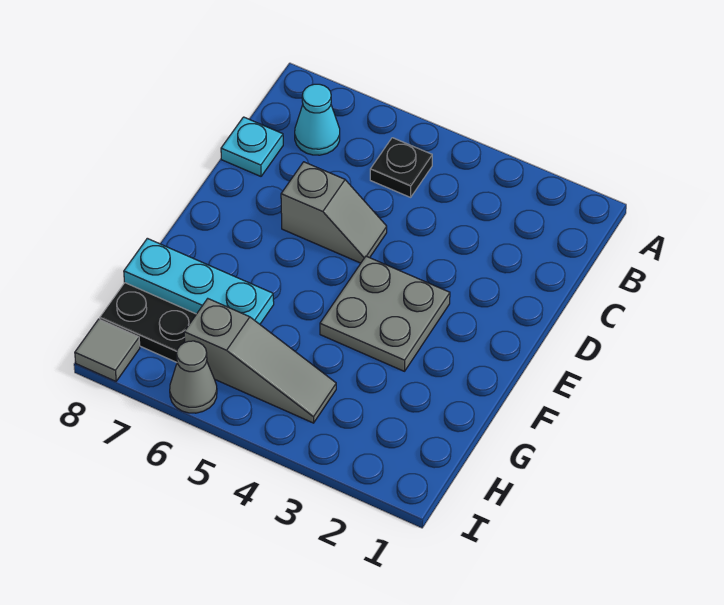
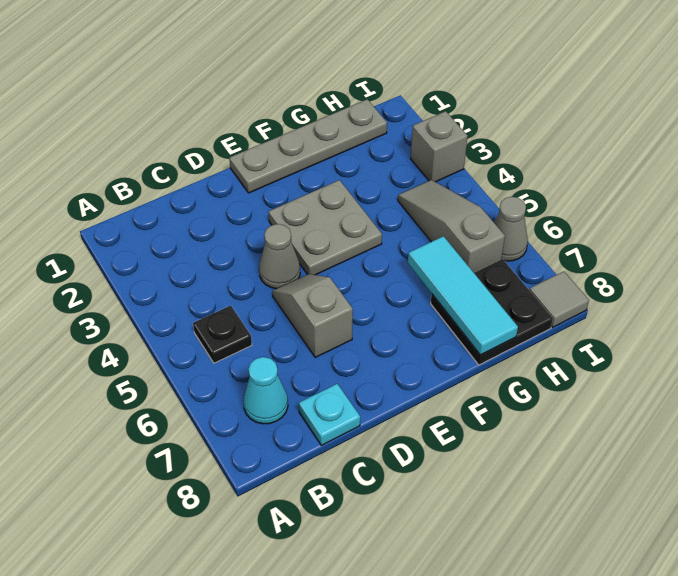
none -> grey 1x1 cone [259,224,300,289]
none -> grey 1x4 plate [229,99,387,193]
cyan 1x3 plate [124,238,274,324] -> cyan 1x3 tile [408,236,518,355]
none -> grey 1x1 brick [411,111,468,182]

